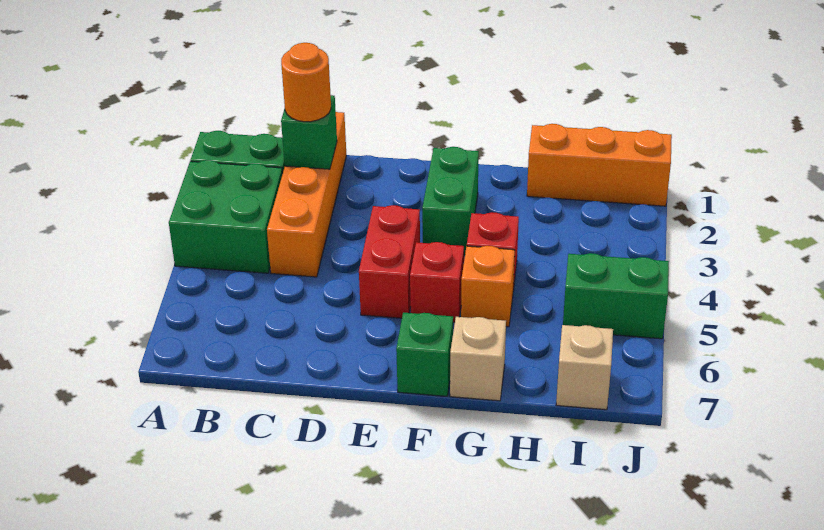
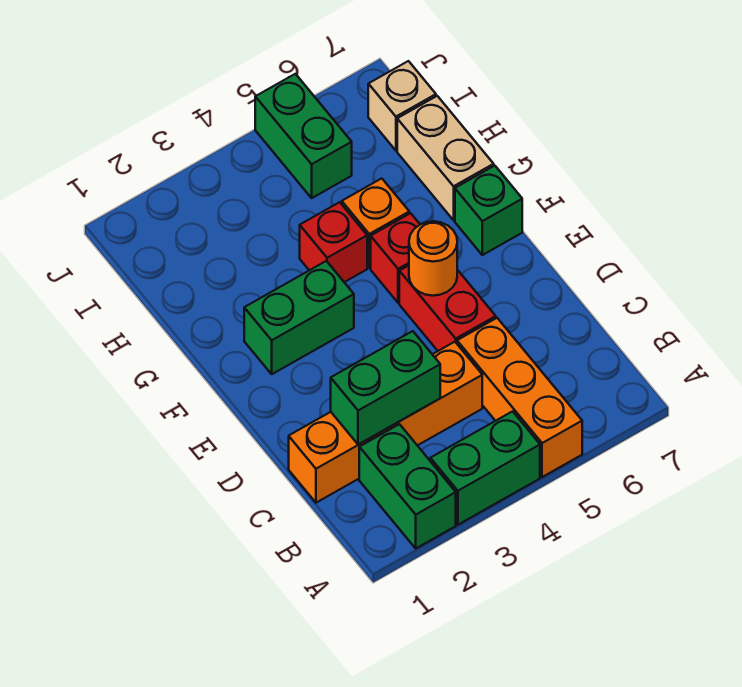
green 2x2 brick [169,160,283,273] -> green 1x2 brick [430,411,540,525]
green 1x1 brick [281,95,337,169] -> green 1x2 brick [331,331,440,445]
orange 1x1 round brick [281,43,331,122] -> orange 1x1 round brick moved to [409,221,457,296]
red 1x2 brick [359,205,420,318] -> red 1x2 brick turned to [399,266,496,351]
tan 1x1 brick [450,317,506,401] -> tan 1x2 brick [397,96,494,220]
orange 1x3 brick [527,124,672,206] -> orange 1x3 brick moved to [457,318,582,477]

